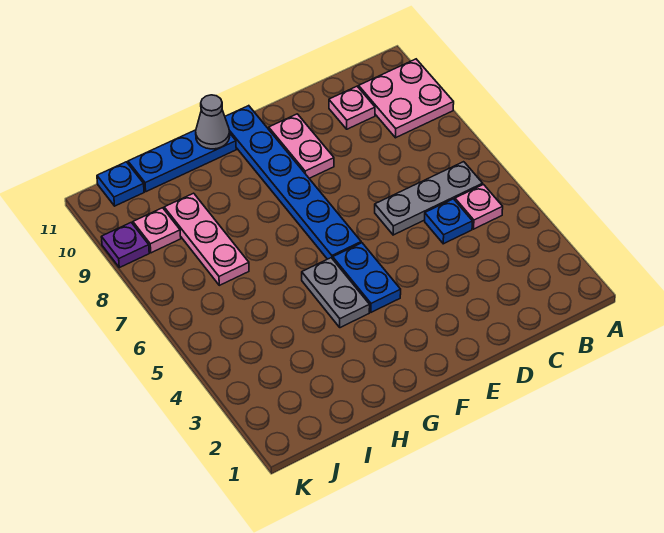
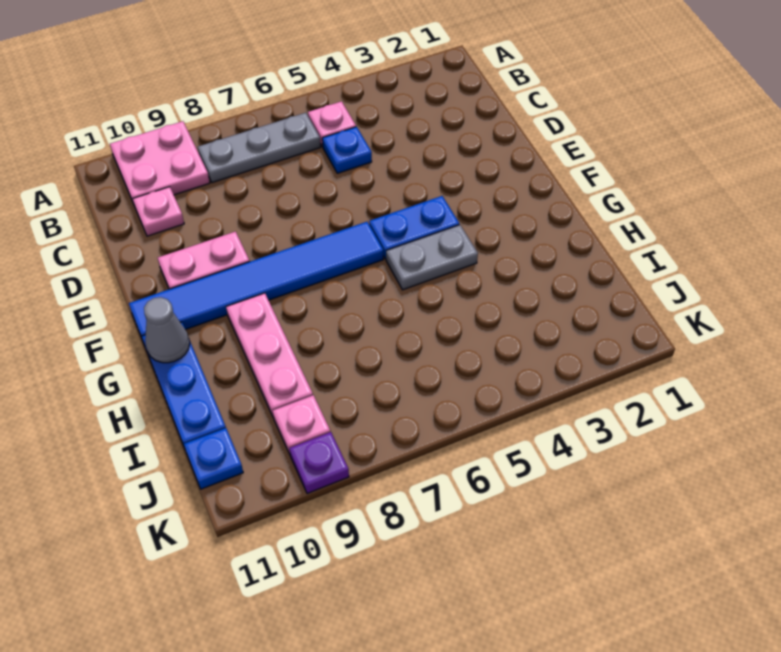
grey 1x3 plate [375,162,483,235] -> grey 1x3 plate turned to [198,113,321,183]
blue 1x6 plate [225,106,361,259] -> blue 1x6 tile [129,222,383,340]
pink 1x3 plate [164,193,249,285] -> pink 1x3 plate turned to [226,293,313,418]

